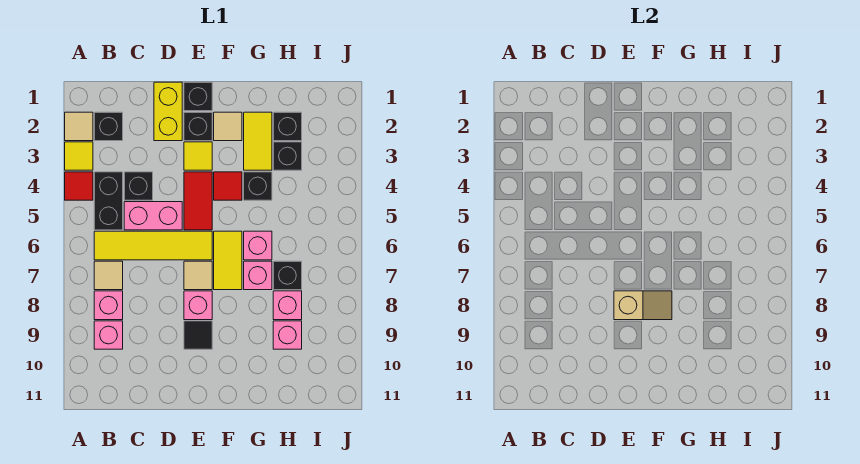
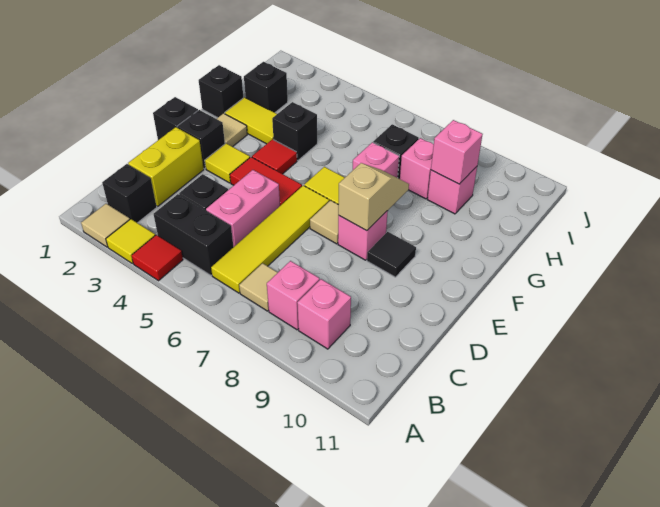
yellow 1x2 brick [154,82,182,141] -> yellow 1x2 brick turned to [128,127,204,206]
pink 1x1 brick [244,231,272,260] -> pink 1x1 brick moved to [431,120,483,184]
black 1x1 brick [273,142,302,170] -> black 1x1 brick moved to [199,65,243,118]

